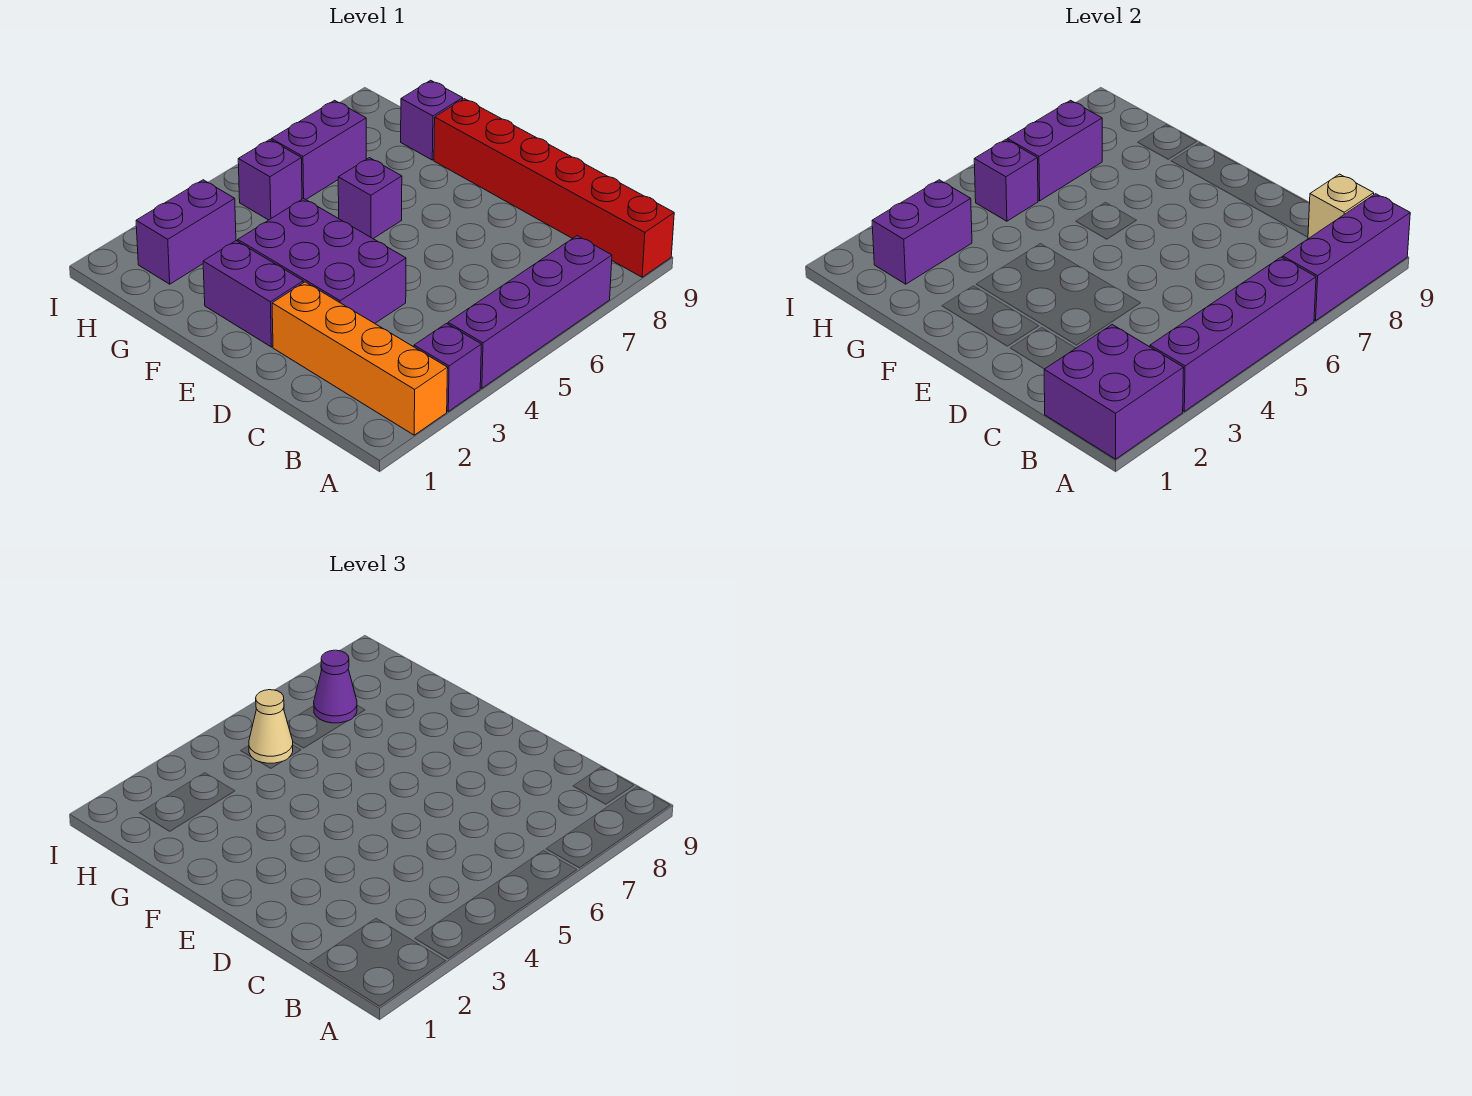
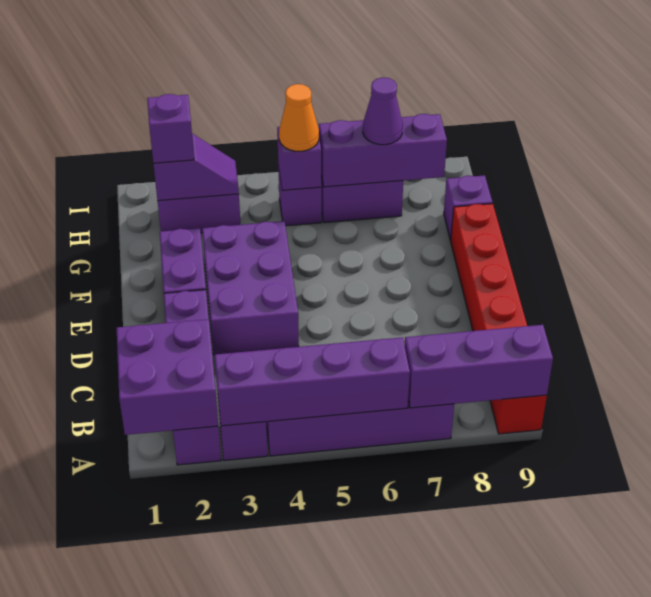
orange 1x4 brick [272,282,448,435] -> purple 1x4 brick [164,290,221,465]
tan 1x1 brick [1308,174,1374,239] -> none
purple 1x1 brick [338,158,402,239] -> purple 1x1 brick moved to [147,94,194,163]
purple 1x2 brick [872,180,972,284] -> purple 1x2 slope [153,134,239,201]
tan 1x1 cone [249,690,293,763] -> orange 1x1 cone [279,84,319,151]
purple 1x2 brick [1007,100,1102,201] -> purple 1x3 brick [319,114,447,187]

